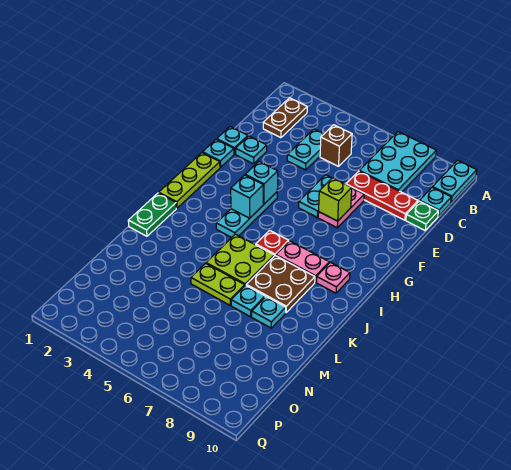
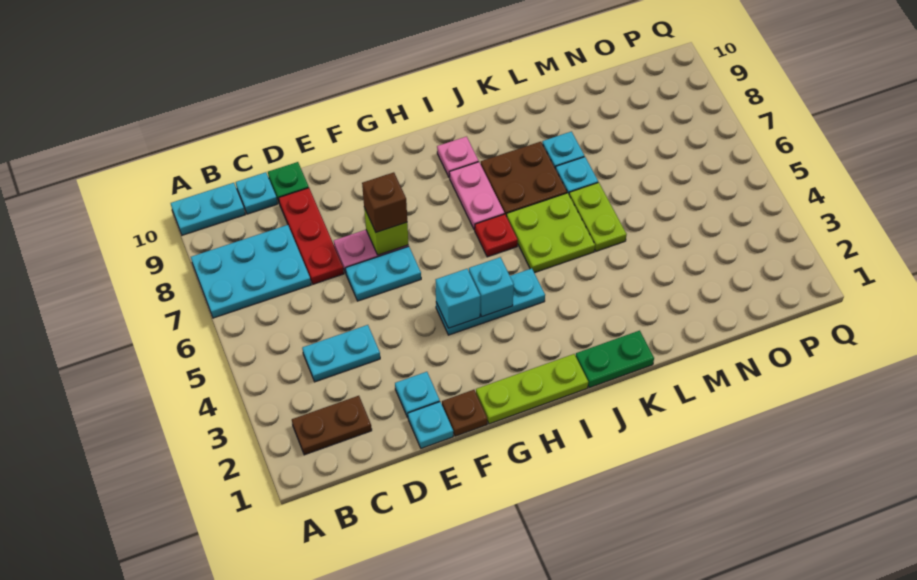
brown 1x1 brick [320,125,352,166] -> brown 1x1 brick moved to [362,172,407,232]
cyan 1x1 plate [203,139,234,167] -> brown 1x1 plate [442,390,487,436]

